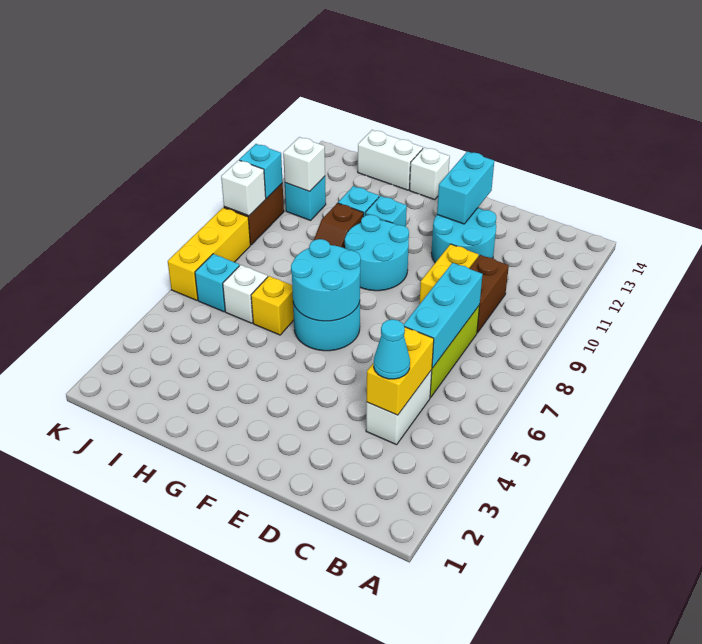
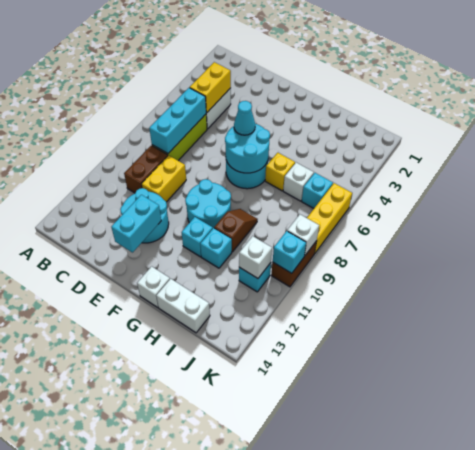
cyan 1x1 cone [374,319,410,379] -> cyan 1x1 cone moved to [234,101,255,135]

